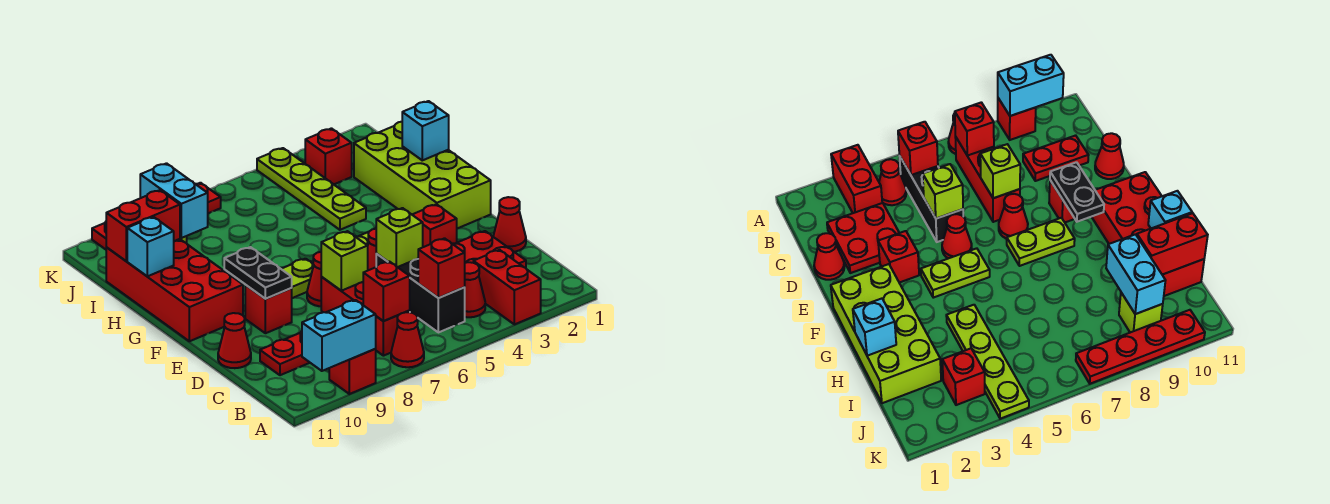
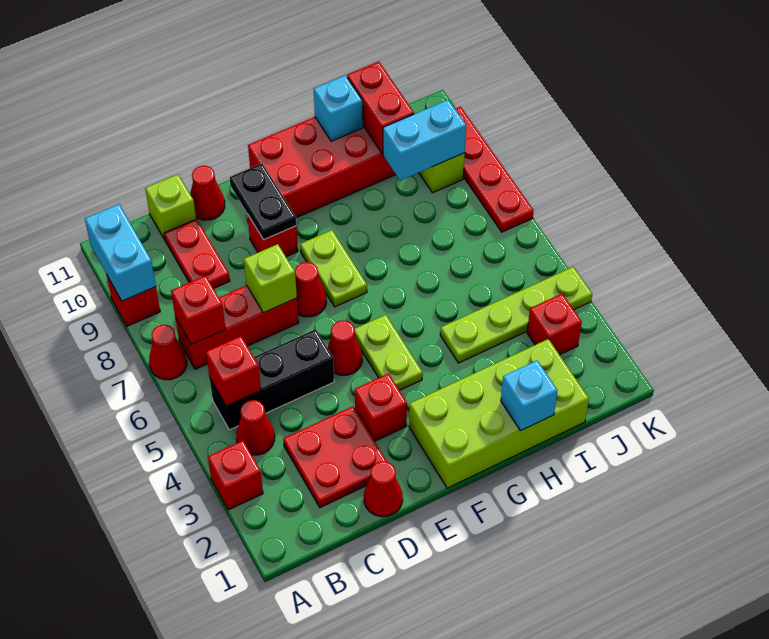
red 1x2 brick [473,250,541,324] -> red 1x1 brick [208,441,263,510]
lime 1x1 brick [376,208,423,267] -> lime 1x1 brick moved to [145,174,196,240]
black 1x2 plate [224,247,292,299] -> black 1x2 plate turned to [230,163,296,240]

